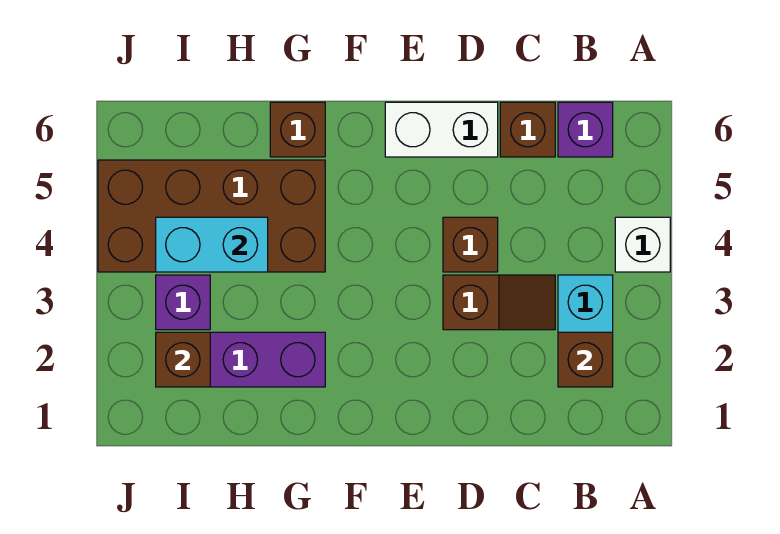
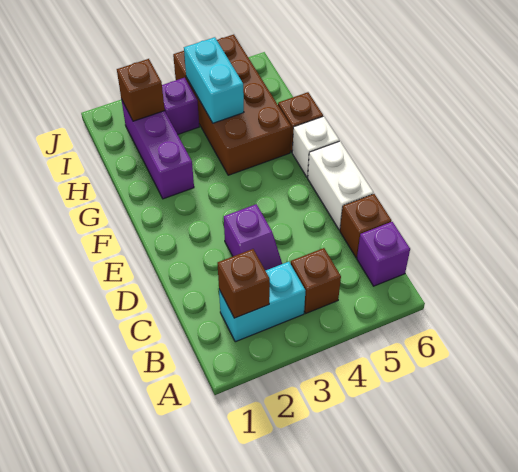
white 1x1 brick [615,217,670,272] -> white 1x1 brick moved to [292,116,339,177]
brown 1x2 slope [443,275,555,330] -> purple 1x2 slope [224,204,282,271]
brown 1x1 brick [443,217,498,272] -> brown 1x1 brick moved to [291,248,341,313]

